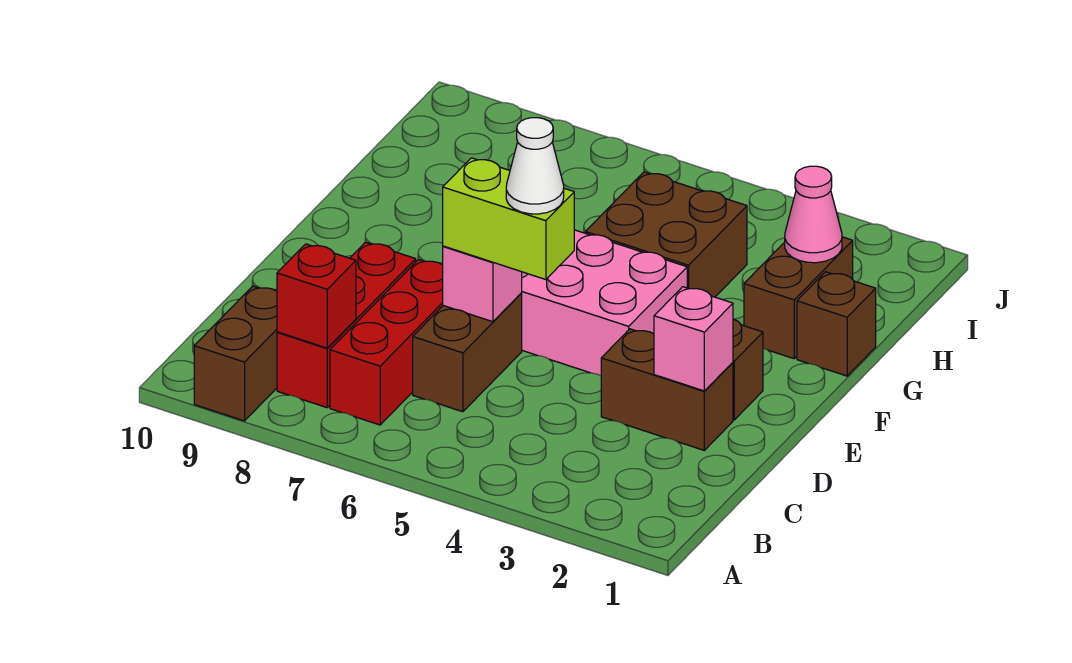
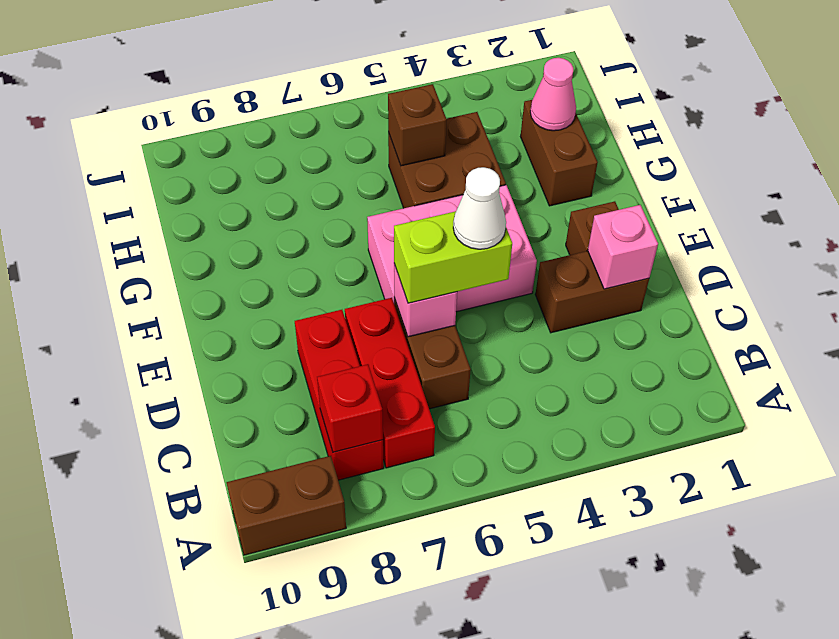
brown 1x2 brick [194,286,277,421] -> brown 1x2 brick turned to [227,456,346,555]
brown 1x1 brick [797,272,876,376] -> brown 1x1 brick moved to [388,84,447,166]

